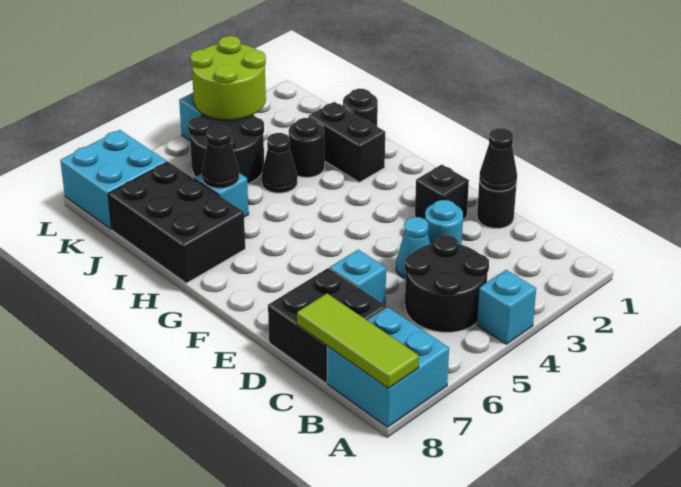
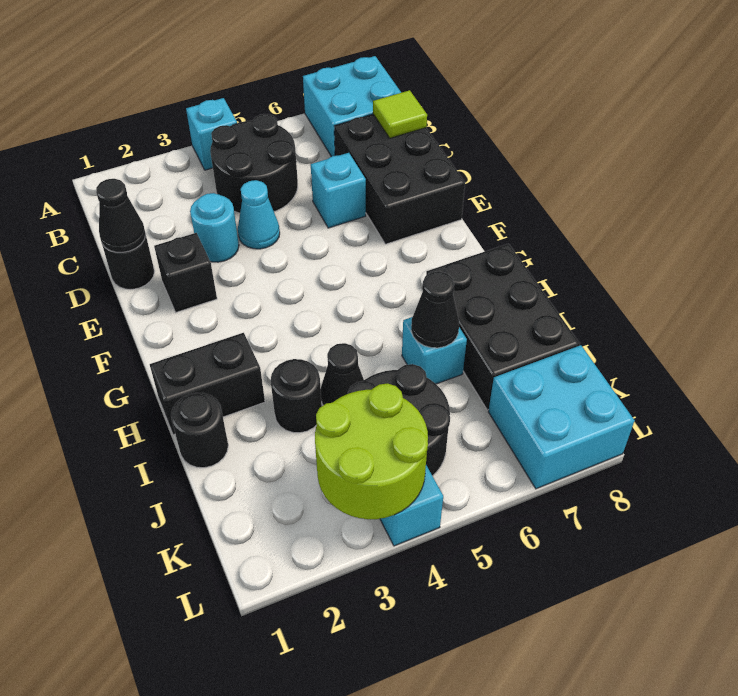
lime 1x3 tile [297,294,419,389] -> lime 1x1 tile [373,90,427,138]
black 2x2 brick [268,268,386,383] -> black 2x3 brick [334,114,465,244]
black 1x2 brick [309,102,385,182] -> black 1x2 brick turned to [150,333,265,435]

